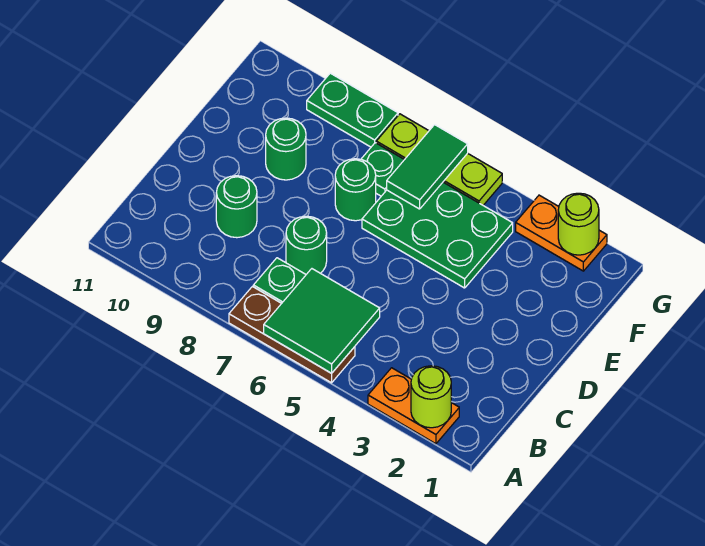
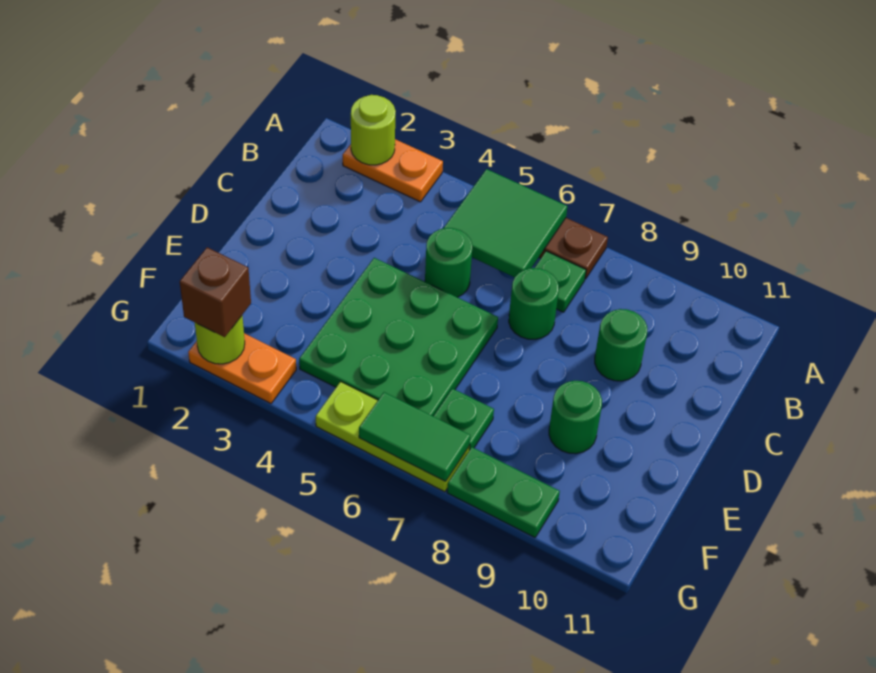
green 2x3 plate [362,182,513,288] -> green 3x3 plate [299,258,498,416]
green 1x1 round brick [335,159,376,221] -> green 1x1 round brick moved to [425,228,472,297]
green 1x2 tile [387,125,468,209] -> green 1x2 tile turned to [359,392,470,481]
none -> brown 1x1 brick [180,247,251,337]

